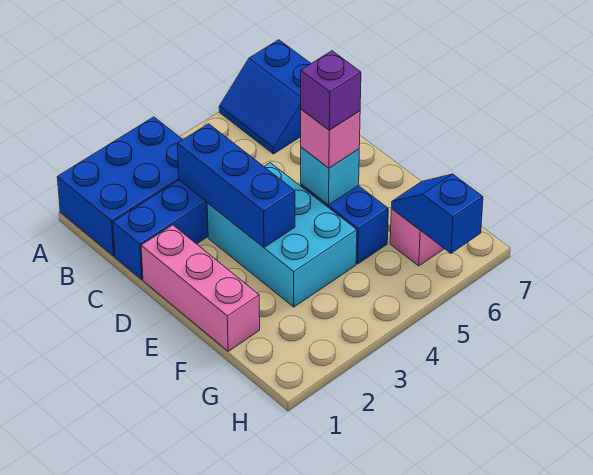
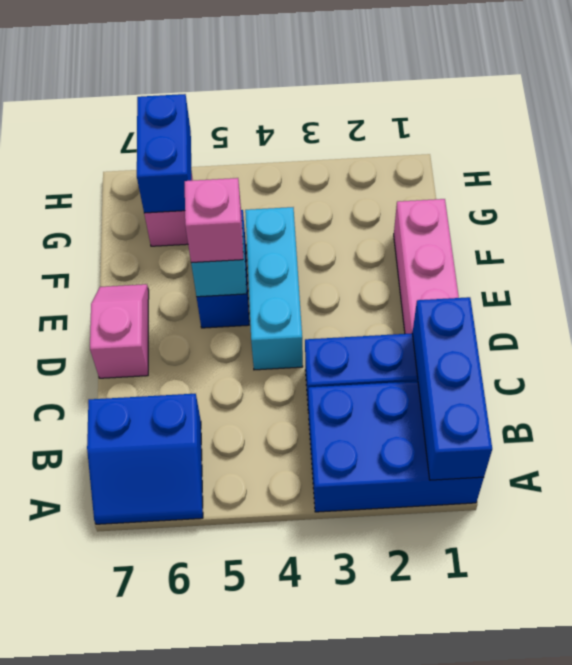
blue 2x2 slope [219,40,311,154] -> blue 2x2 slope turned to [87,394,203,524]
blue 1x3 brick [177,124,295,247] -> blue 1x3 brick moved to [412,297,492,480]
cyan 2x3 brick [207,163,357,307] -> cyan 1x3 brick [245,207,303,370]
none -> pink 1x2 slope [90,284,149,378]
purple 1x1 brick [301,51,361,130] -> none
blue 1x2 slope [391,174,483,253] -> blue 1x2 brick [137,94,192,213]

